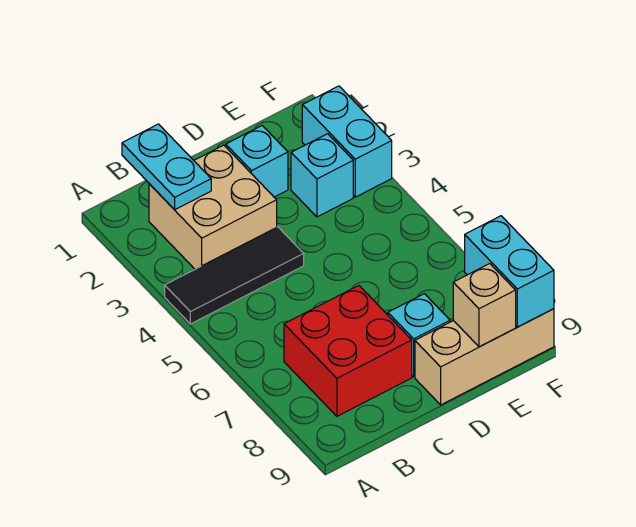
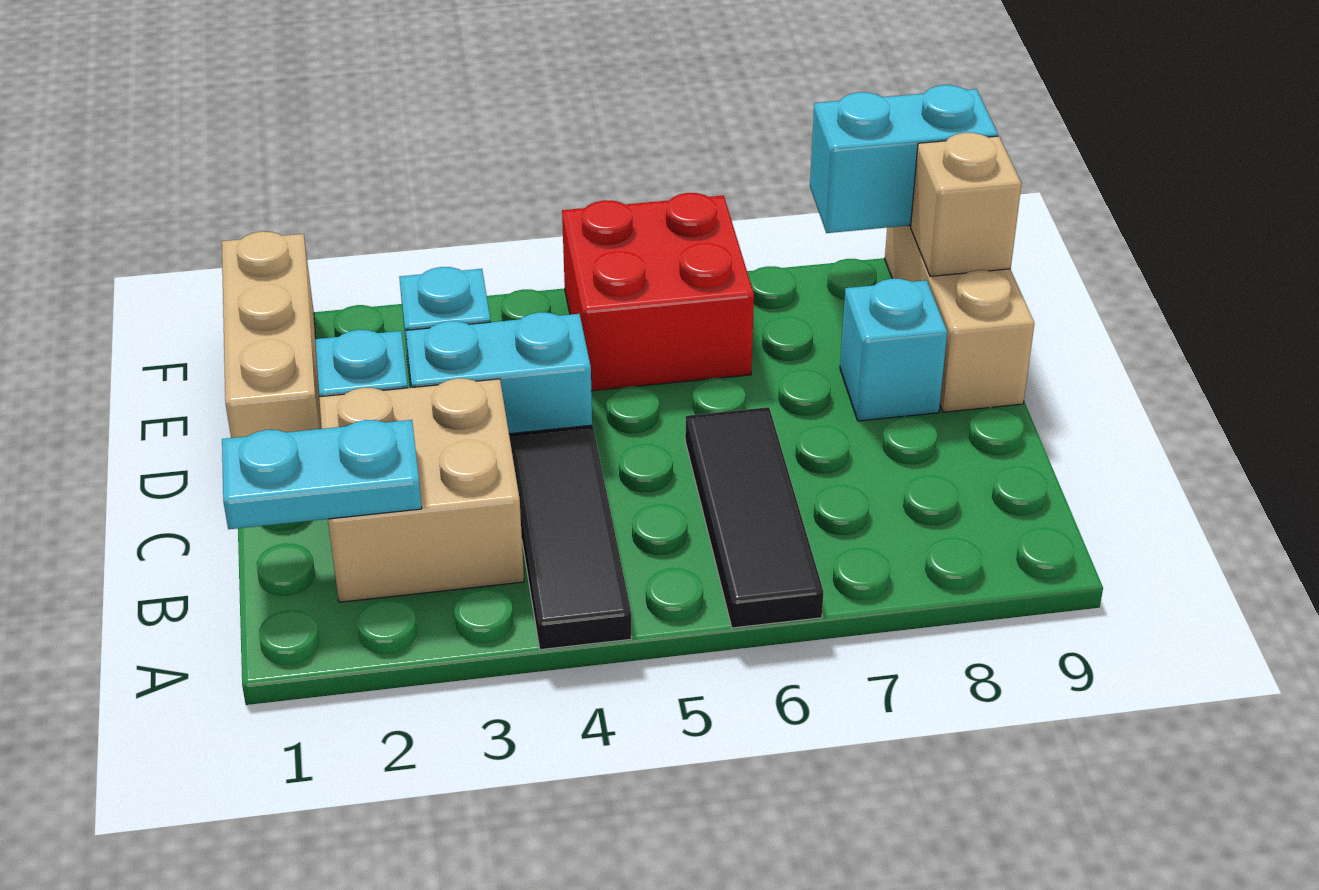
none -> black 1x3 tile [685,407,824,628]
red 2x2 brick [284,286,412,416] -> red 2x2 brick moved to [562,193,754,391]
none -> tan 1x3 brick [222,231,322,438]
cyan 1x2 brick [302,86,392,197] -> cyan 1x2 brick moved to [406,312,592,434]

